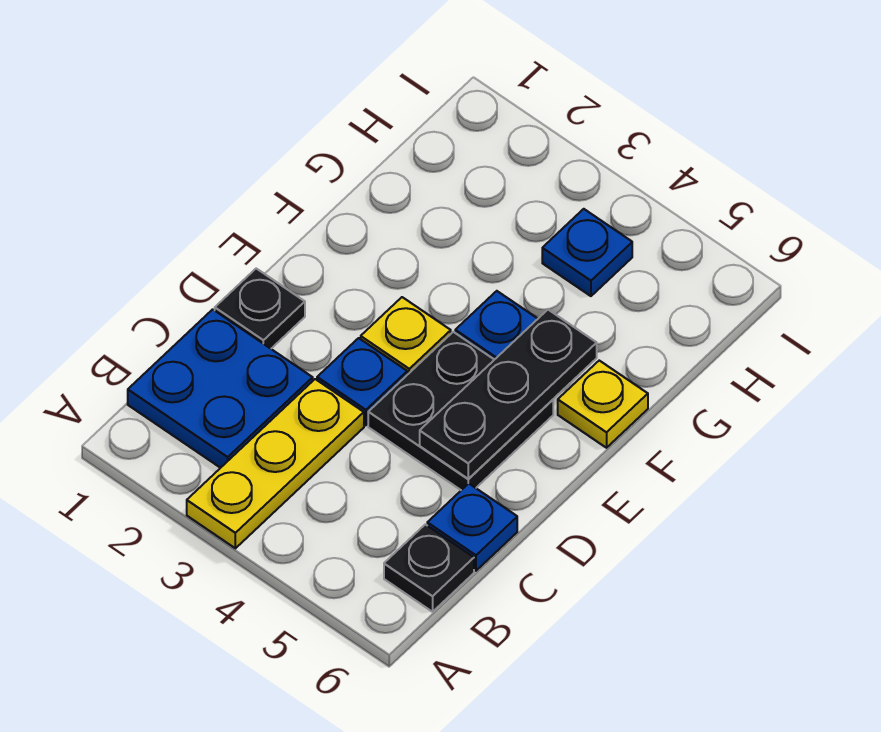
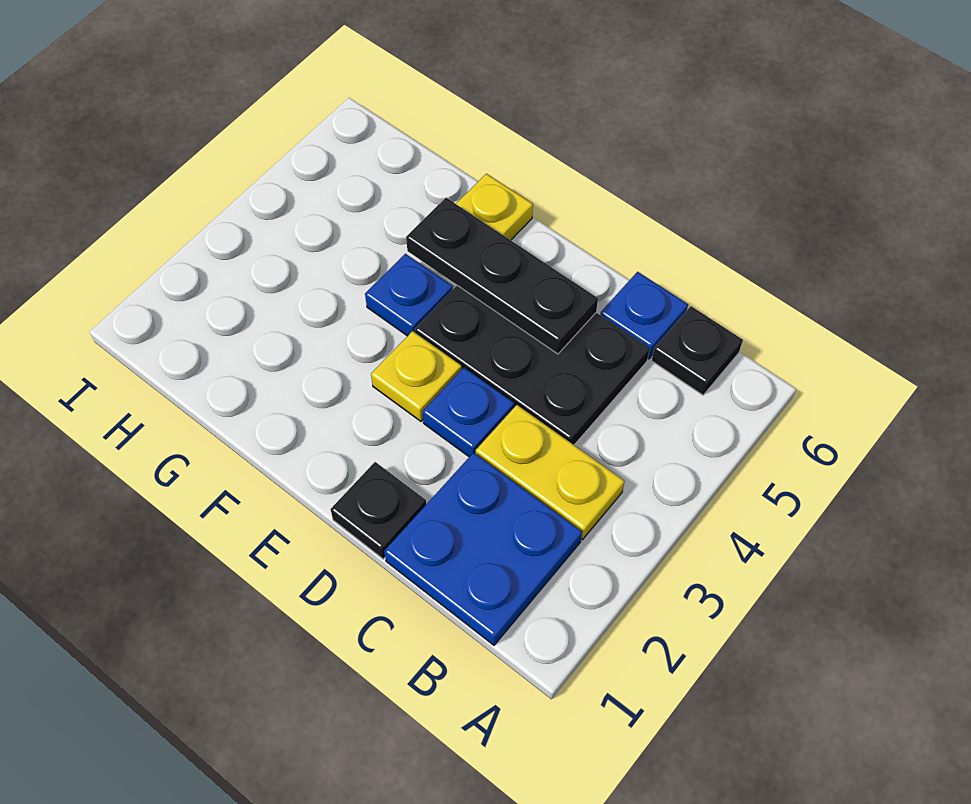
yellow 1x3 plate [187,379,364,548] -> yellow 1x2 plate [476,405,625,540]
black 2x2 plate [368,332,553,490] -> black 2x3 plate [415,285,650,445]
blue 1x1 plate [542,209,632,296] -> none

